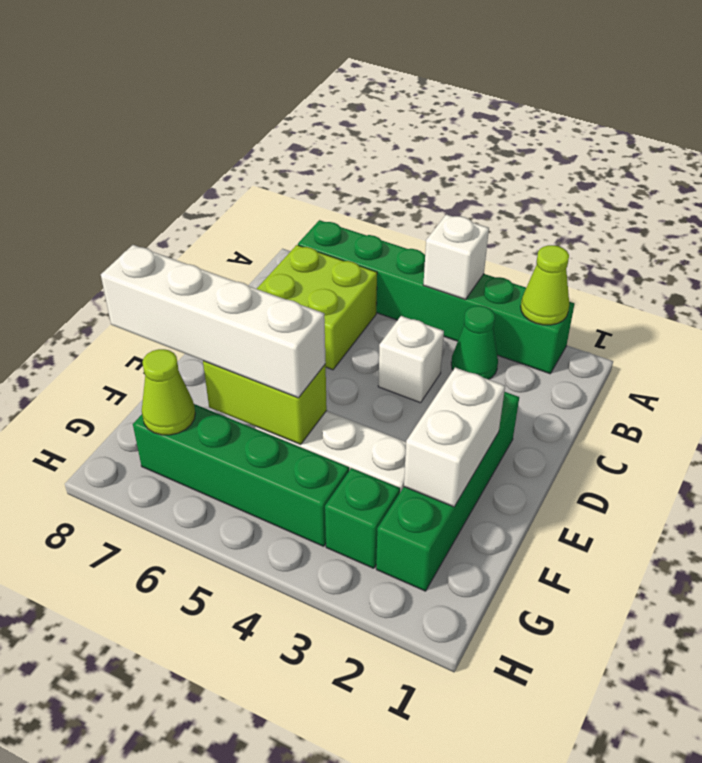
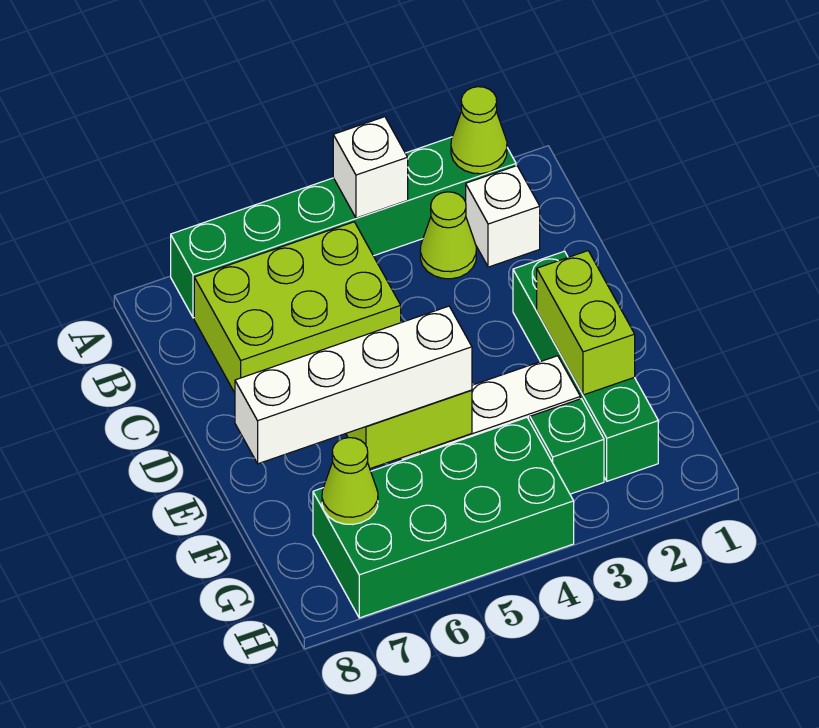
green 1x1 cone [451,306,498,379] -> lime 1x1 cone [420,192,476,279]
lime 2x2 brick [257,245,377,370] -> lime 2x3 brick [194,222,401,393]
white 1x1 brick [378,316,444,403] -> white 1x1 brick moved to [466,166,540,267]
white 1x2 brick [404,368,505,507] -> lime 1x2 brick [537,251,635,395]
green 1x4 brick [133,404,349,546] -> green 2x4 brick [313,418,574,618]

